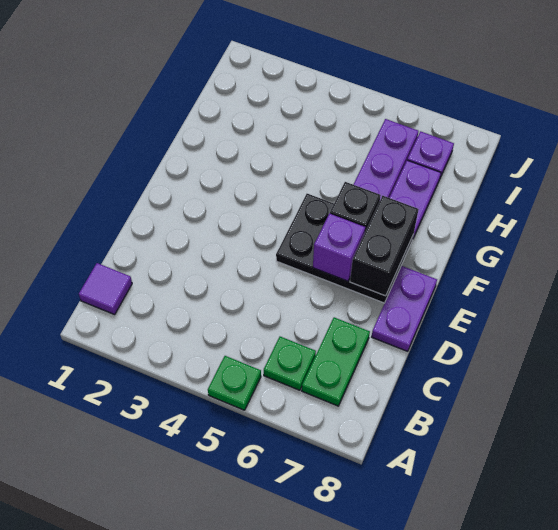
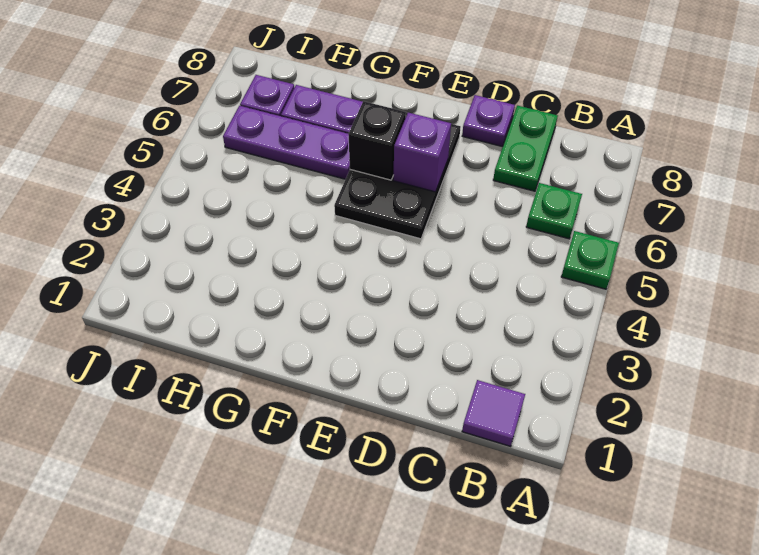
green 1x2 plate [302,317,370,406] -> green 1x2 plate turned to [493,106,558,191]
purple 1x2 plate [372,266,437,351] -> purple 1x1 plate [462,95,515,147]
black 1x2 brick [350,196,419,296] -> none

